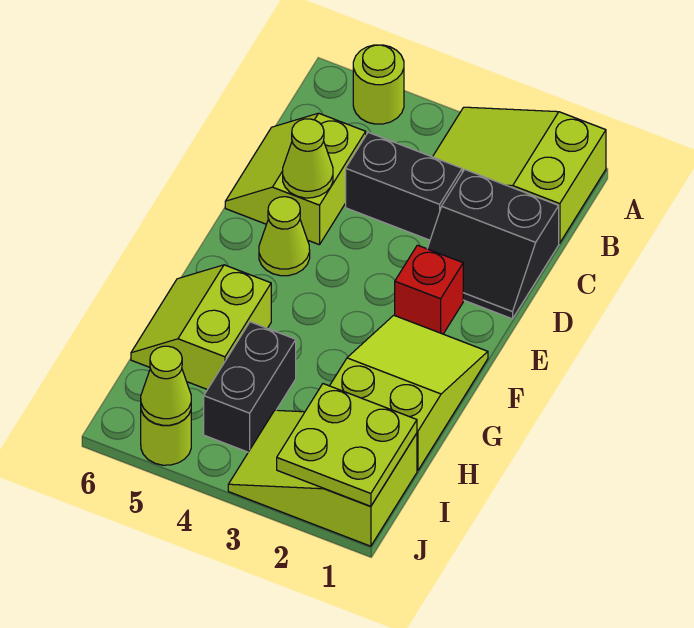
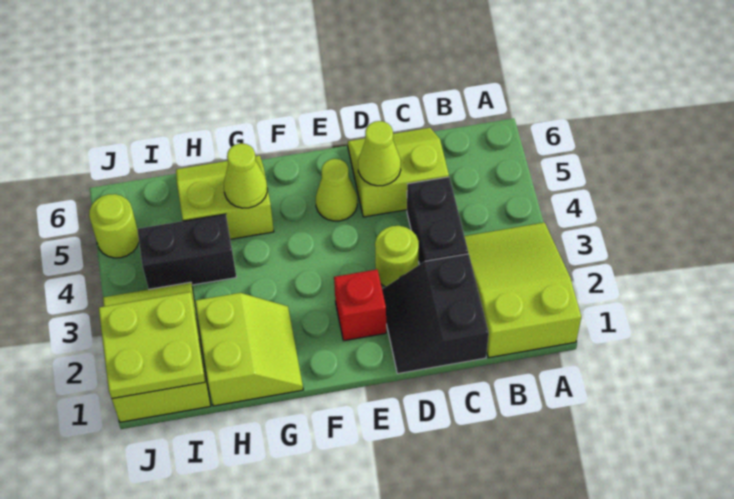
lime 1x1 round brick [353,45,404,124] -> lime 1x1 round brick moved to [375,226,419,287]
lime 2x3 slope [330,315,488,470] -> lime 2x2 slope [195,293,303,406]
lime 1x1 cone [141,346,191,425] -> lime 1x1 cone moved to [224,143,267,208]

